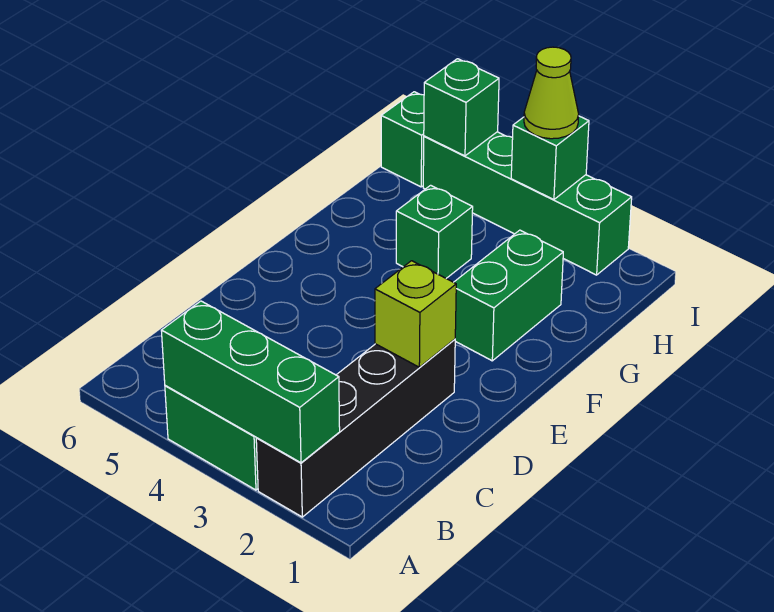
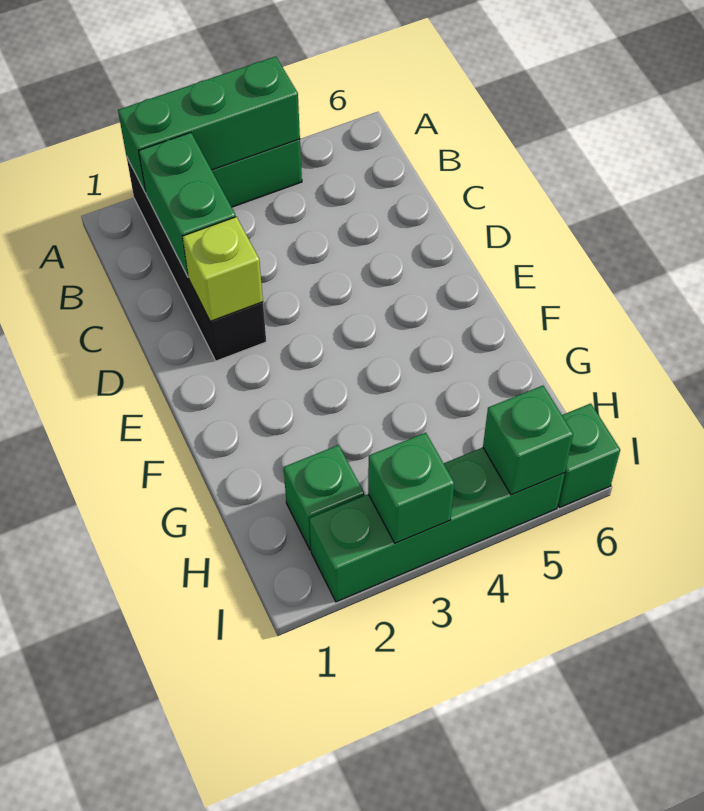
green 1x2 brick [454,230,563,361] -> green 1x2 brick moved to [139,133,236,277]
green 1x1 brick [396,185,473,278] -> green 1x1 brick moved to [284,445,364,550]
lime 1x1 cone [524,47,579,139] -> none

